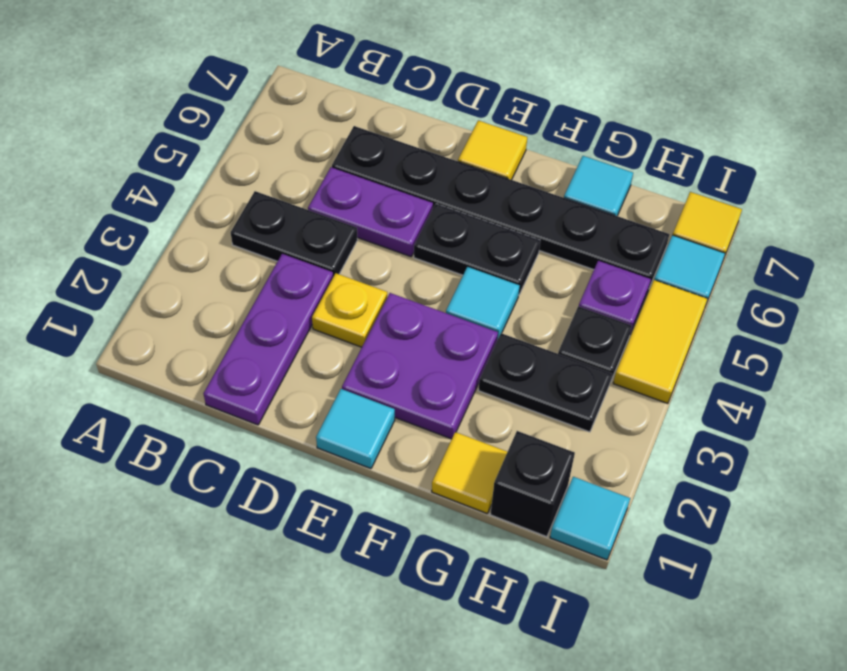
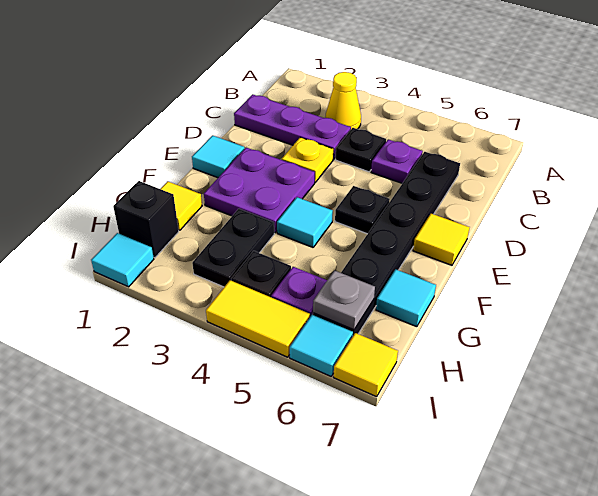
none -> yellow 1x1 cone [326,72,361,129]
black 1x2 plate [231,191,358,277] -> black 1x1 plate [336,128,386,172]
purple 1x2 plate [308,167,433,257] -> purple 1x1 plate [371,139,423,183]
black 1x2 plate [414,204,540,294] -> black 1x1 plate [335,186,390,234]
none -> grey 1x1 plate [313,270,375,330]

